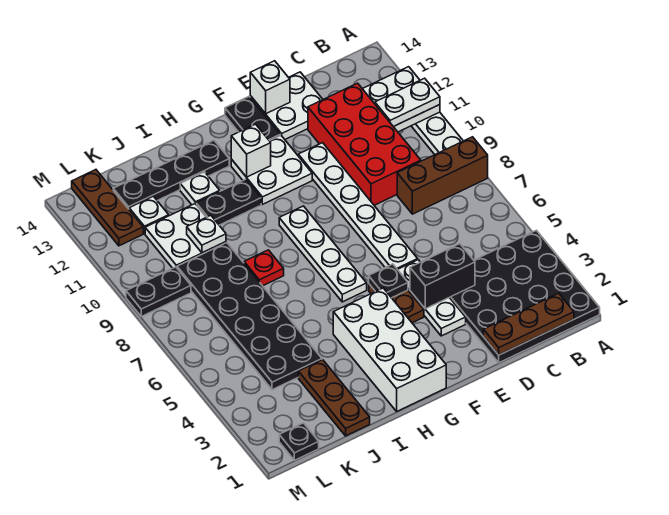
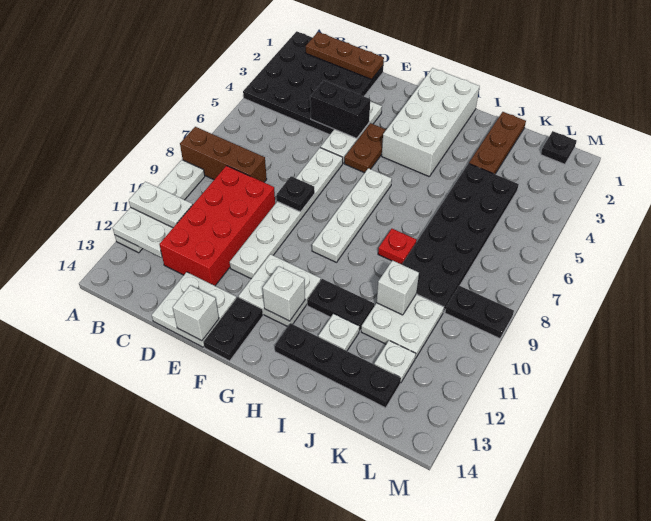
black 1x1 plate [369,264,408,298] -> black 1x1 plate moved to [277,176,315,212]
white 1x1 plate [187,215,226,253] -> white 1x1 brick [377,260,419,315]
brown 1x3 plate [72,170,143,246] -> none

